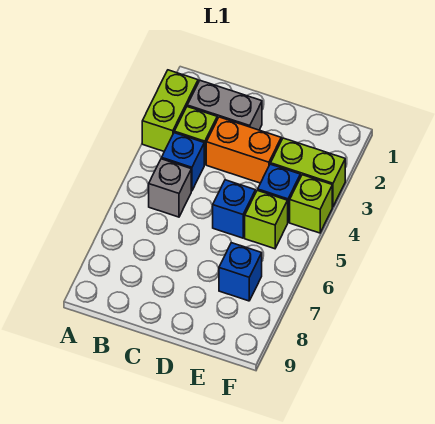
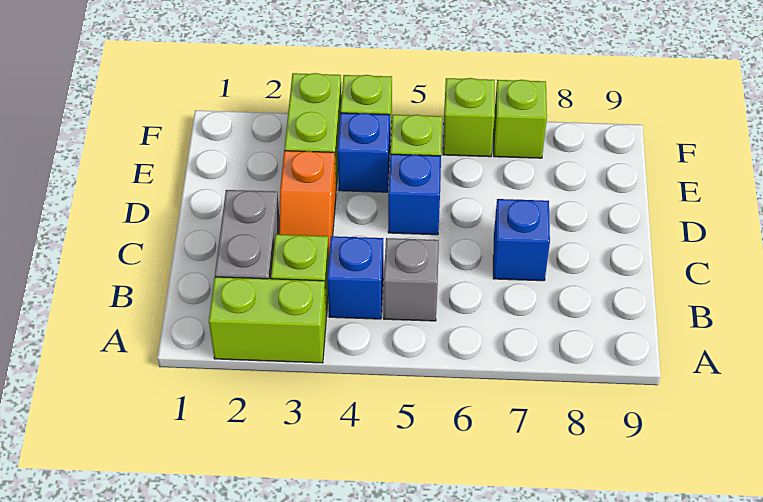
orange 1x2 brick [206,117,281,183] -> orange 1x2 slope [279,151,336,252]
blue 1x1 brick [219,243,262,301] -> blue 1x1 brick moved to [493,199,550,281]
none -> lime 1x1 brick [443,78,495,157]
none -> lime 1x1 brick [494,80,547,158]

